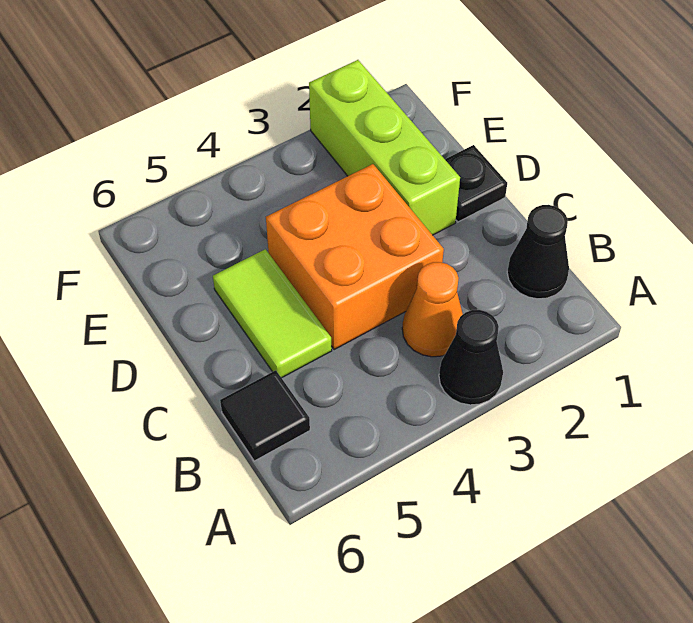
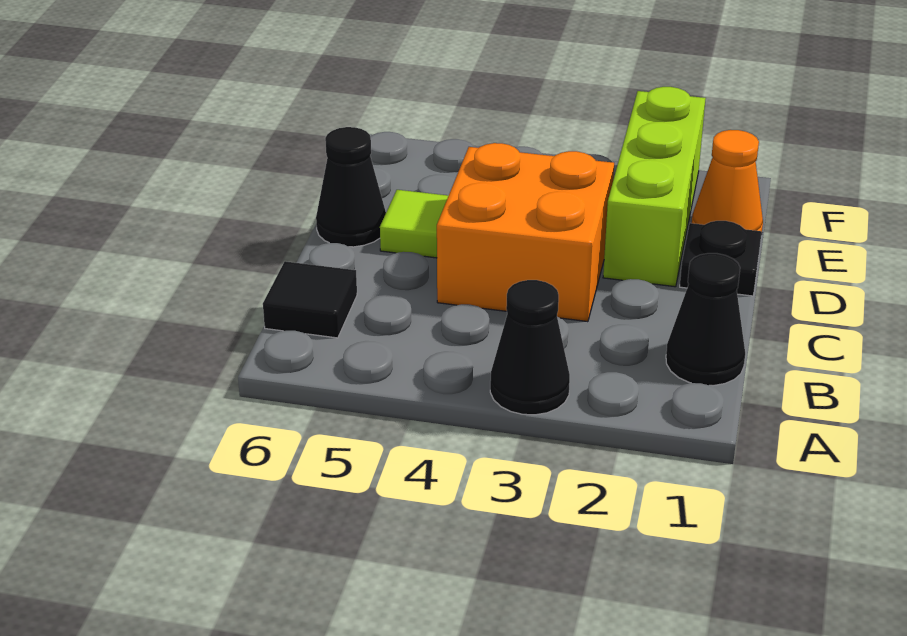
orange 1x1 cone [402,262,463,357] -> orange 1x1 cone moved to [692,130,763,232]
lime 1x2 tile [213,249,332,378] -> lime 1x1 tile [380,190,449,258]
none -> black 1x1 cone [316,127,386,247]

